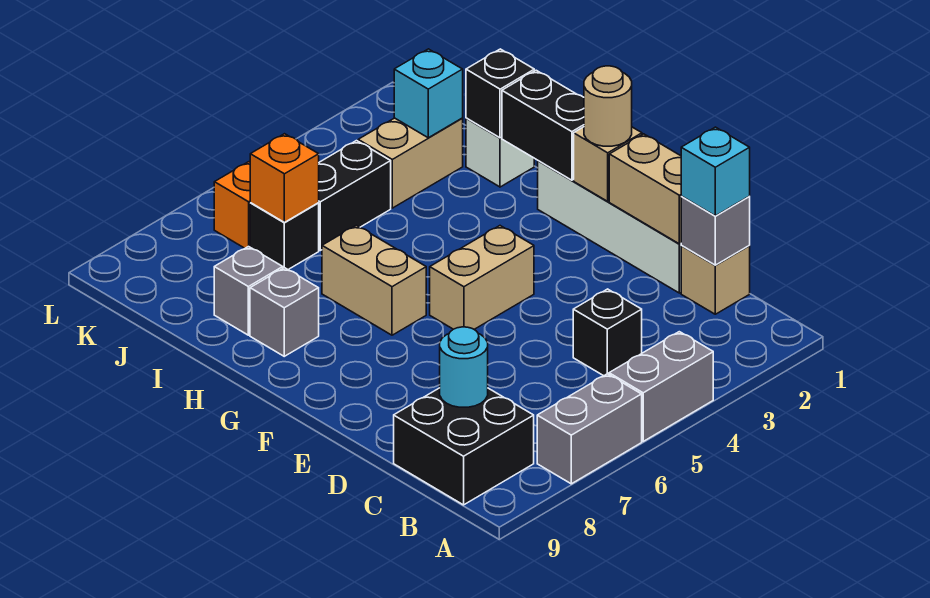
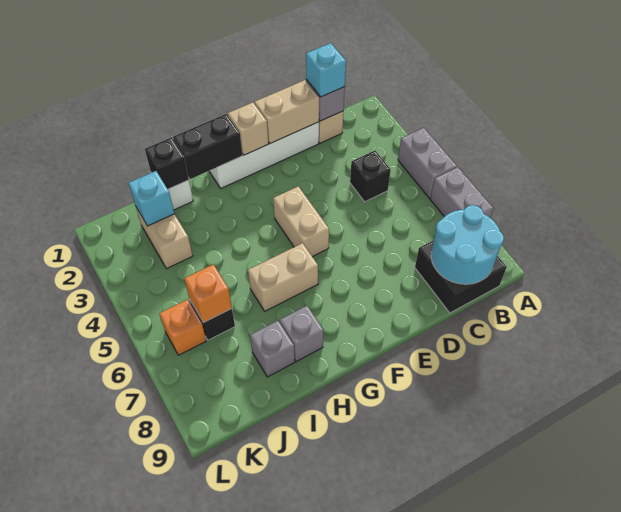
cyan 1x1 round brick [440,327,488,407] -> cyan 2x2 round brick [431,205,504,284]
tan 1x1 round brick [584,66,632,146] -> none
black 1x2 brick [319,141,391,250] -> none

